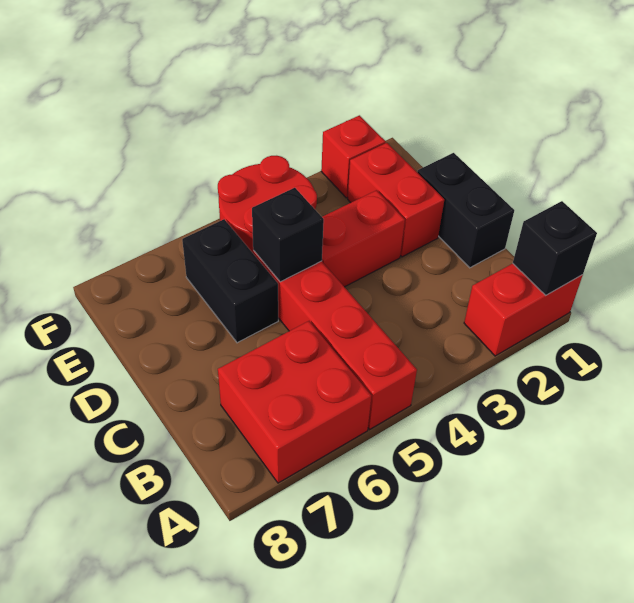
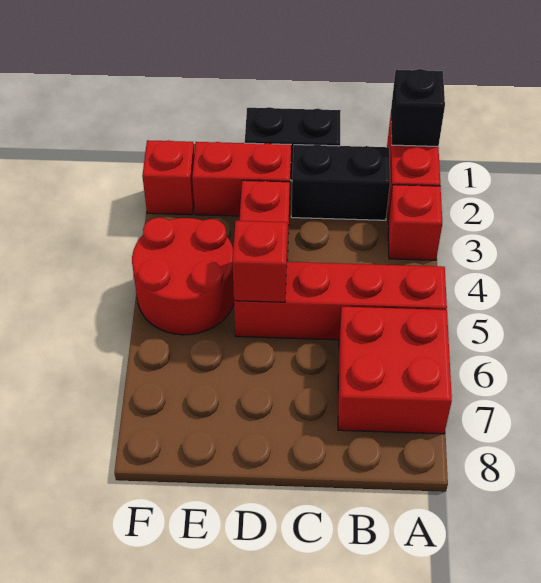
none -> red 1x1 brick [388,185,442,260]
black 1x1 brick [252,188,324,282] -> red 1x1 brick [232,221,287,302]
black 1x2 brick [182,219,278,343] -> black 1x2 brick moved to [291,145,390,220]

